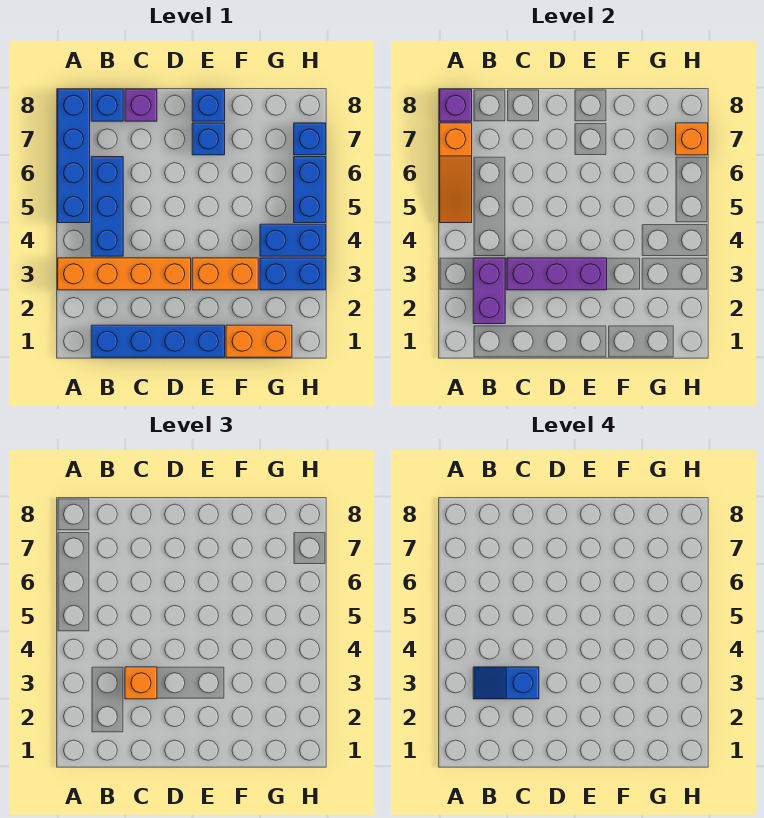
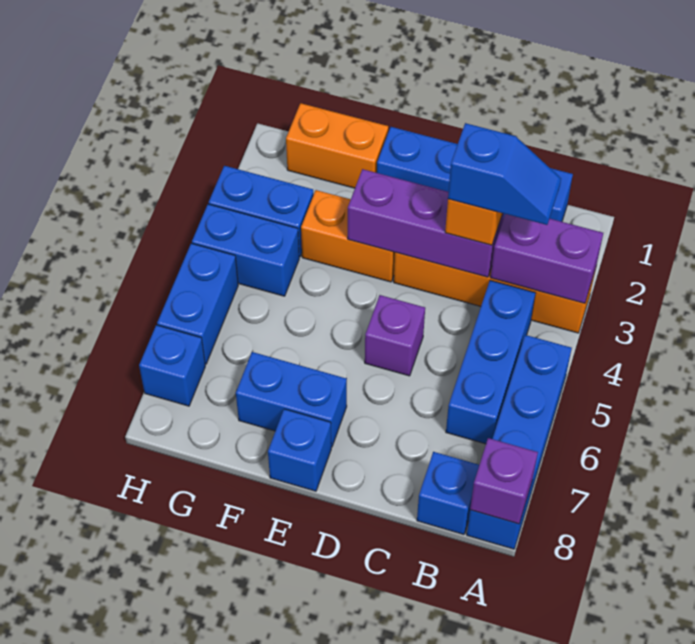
orange 1x3 slope [440,123,472,223] -> none
purple 1x2 brick [473,258,505,324] -> purple 1x2 brick turned to [490,214,603,303]
purple 1x1 brick [125,89,157,121] -> purple 1x1 brick moved to [365,295,425,376]
blue 1x1 brick [192,123,225,155] -> blue 1x2 brick [236,352,347,447]
orange 1x1 brick [676,123,708,155] -> none

